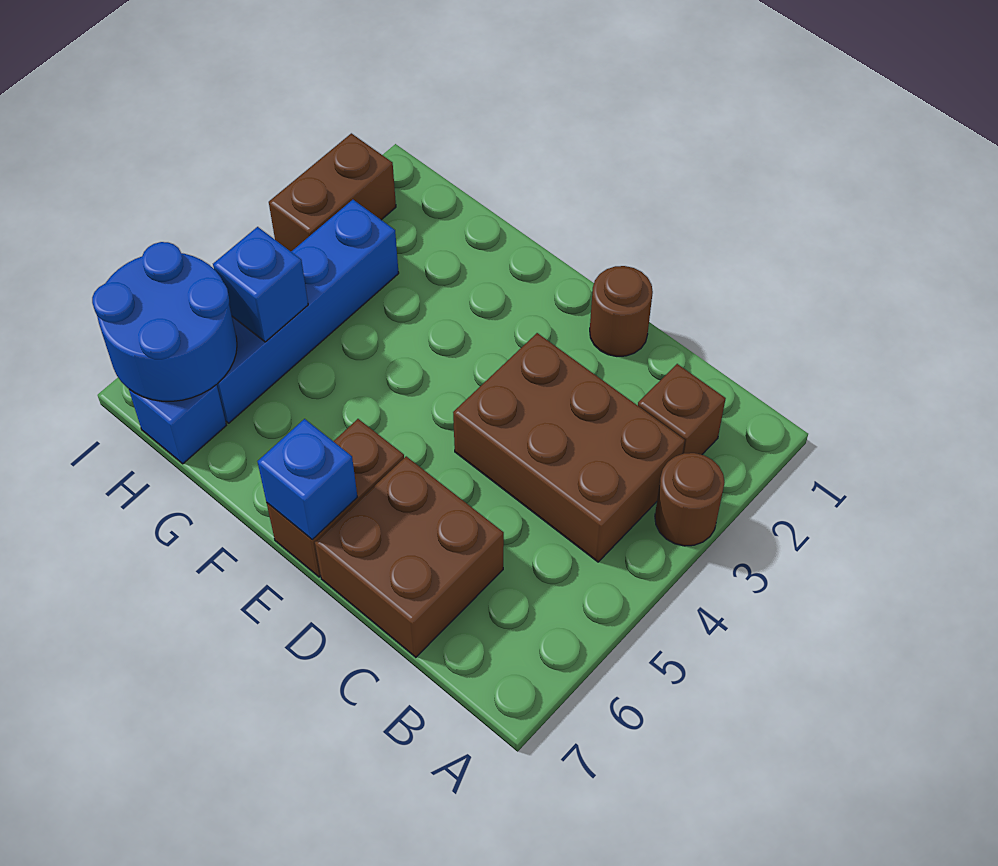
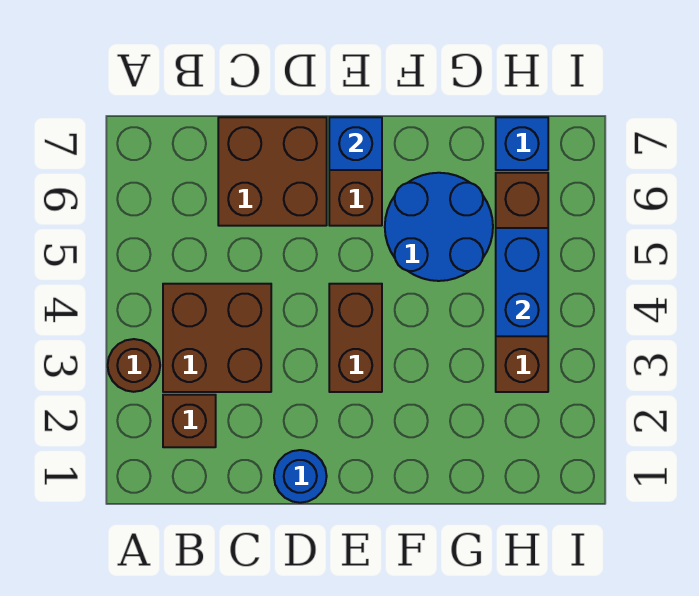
brown 2x3 brick [453,333,685,562] -> brown 2x2 brick [163,284,271,392]
brown 1x1 round brick [590,266,653,356] -> blue 1x1 round brick [274,450,327,503]
blue 1x4 brick [217,200,399,423] -> brown 1x4 brick [496,173,548,392]
blue 1x1 brick [213,227,308,342] -> blue 1x2 brick [496,228,548,336]
blue 2x2 round brick [92,242,237,401] -> blue 2x2 round brick moved to [385,173,493,281]
brown 1x2 brick [269,133,396,251] -> brown 1x2 brick moved to [329,284,382,392]

